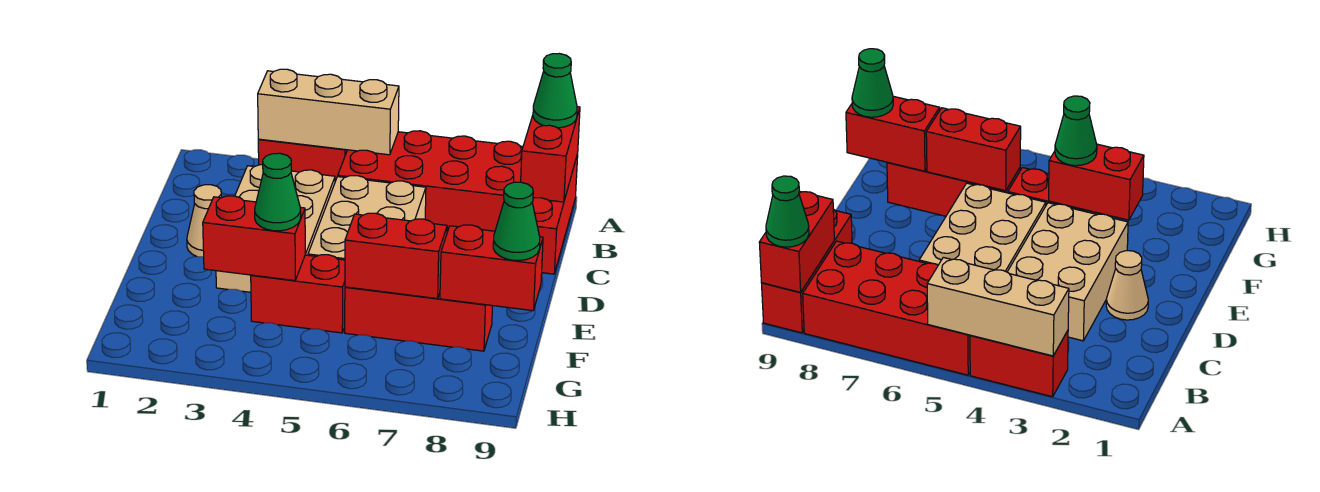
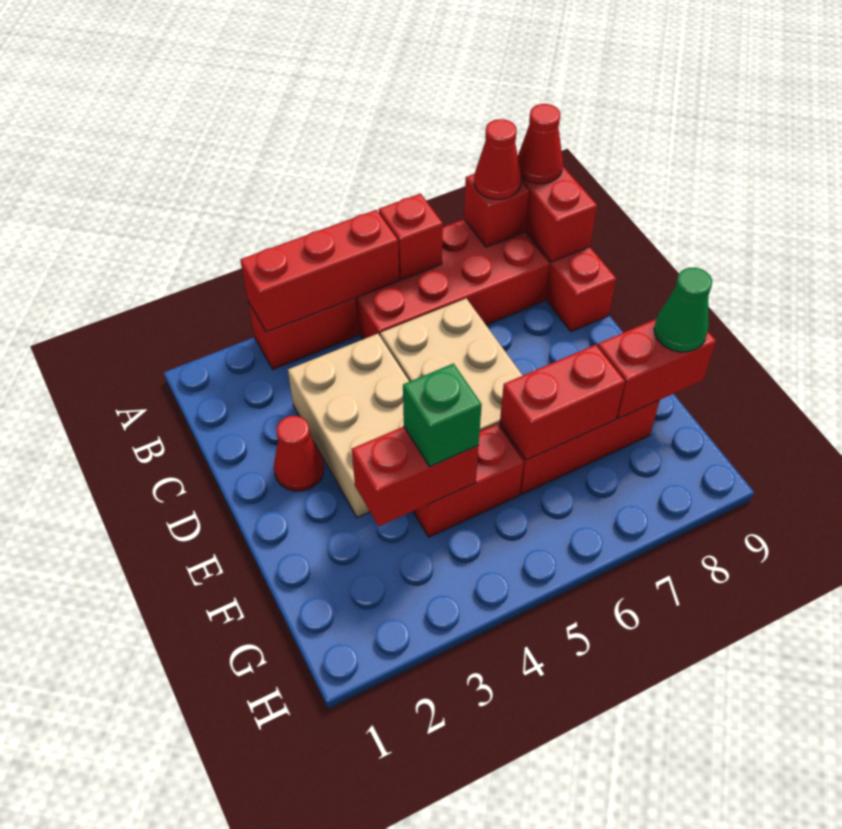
tan 1x3 brick [258,69,399,155] -> red 1x3 brick [240,210,399,332]
none -> red 1x1 brick [379,194,443,280]
none -> red 1x1 brick [464,174,529,247]
none -> red 1x1 cone [474,119,521,199]
green 1x1 cone [533,54,577,128] -> red 1x1 cone [518,104,563,184]
tan 1x1 cone [187,185,221,257] -> red 1x1 cone [274,416,324,491]
green 1x1 cone [255,153,301,231] -> green 1x1 brick [403,364,482,467]

